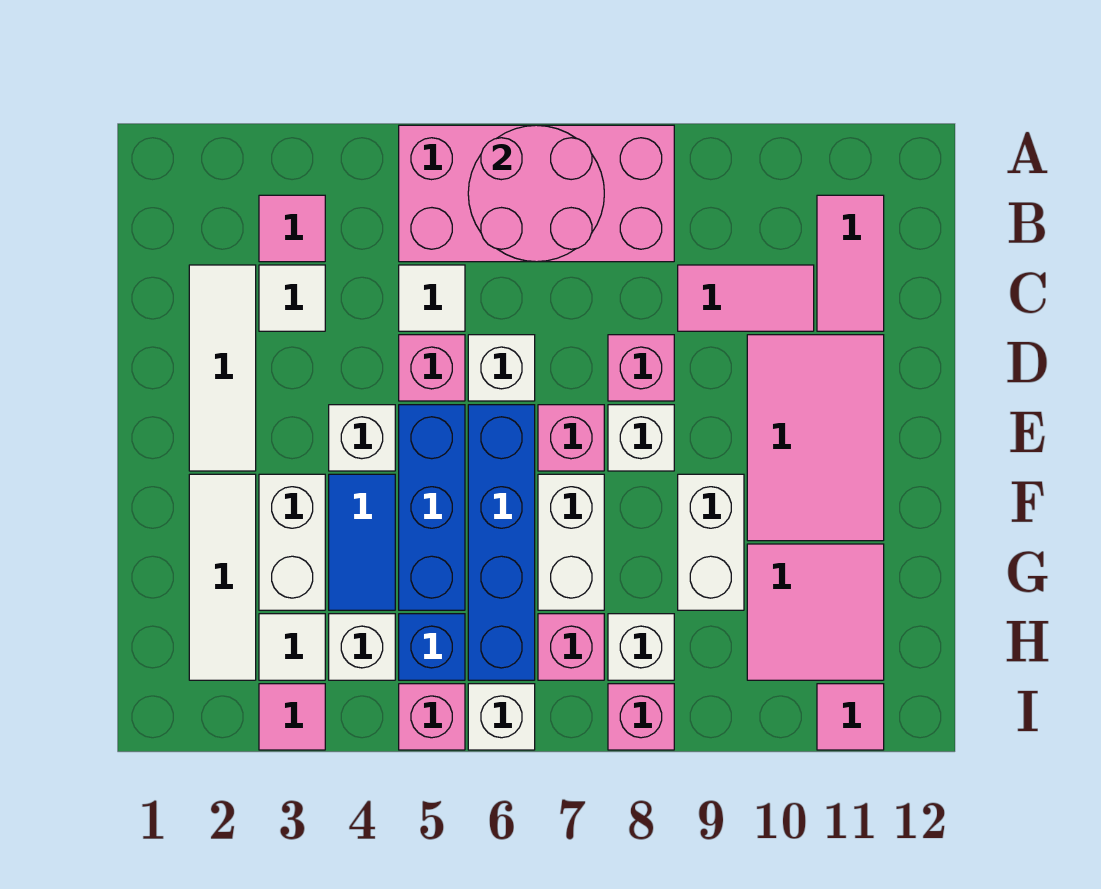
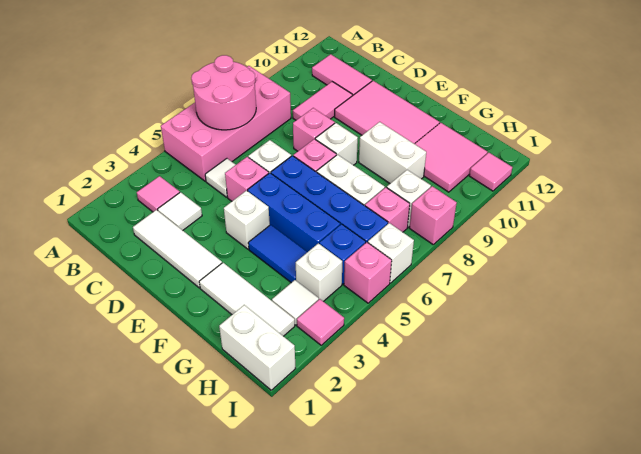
white 1x2 brick [259,474,325,610] -> white 1x2 brick moved to [219,305,296,390]

